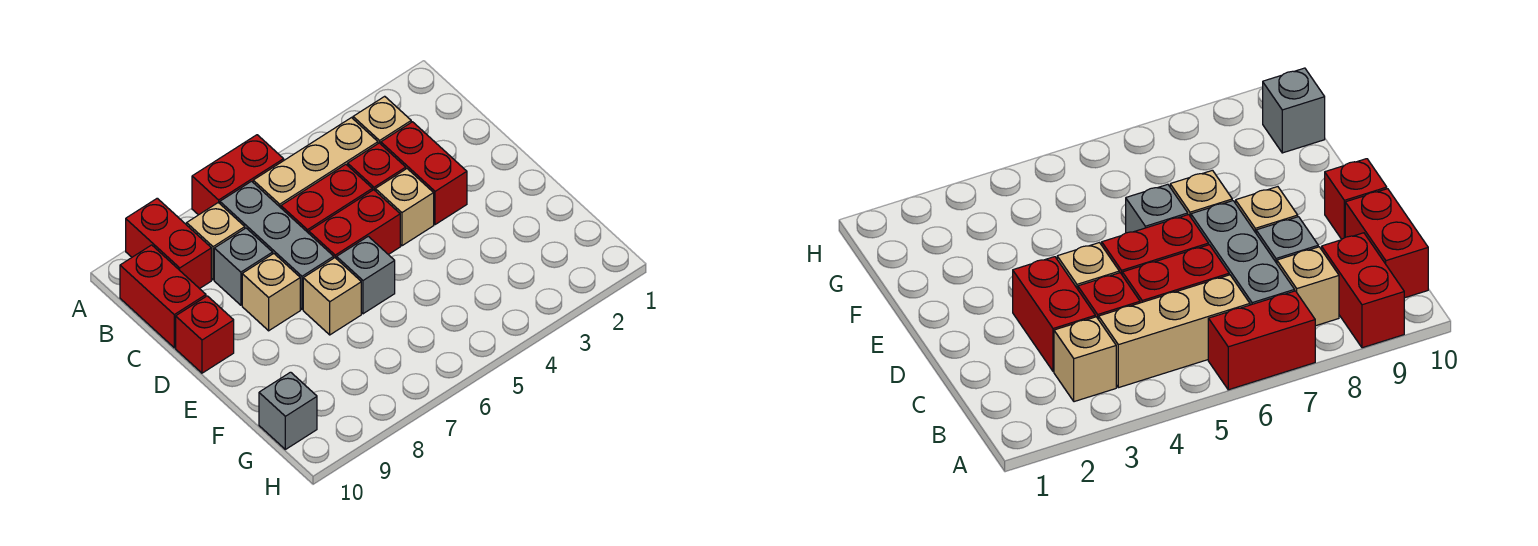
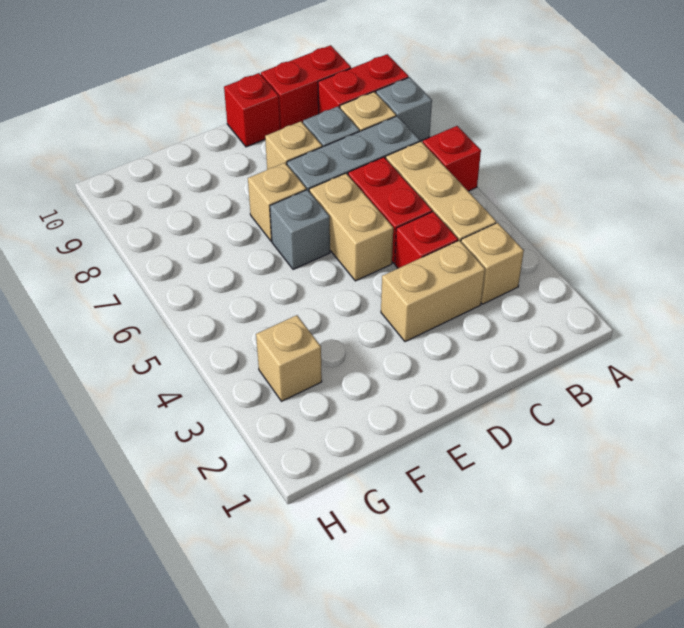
red 1x2 brick [192,135,284,215] -> red 1x1 brick [423,126,481,191]
red 1x2 brick [381,122,467,225] -> tan 1x2 brick [381,240,485,342]
tan 1x1 brick [375,169,434,246] -> tan 1x1 brick moved to [256,315,322,401]
red 1x2 brick [309,190,400,259] -> tan 1x2 brick [309,173,393,281]
grey 1x1 brick [259,372,317,449] -> grey 1x1 brick moved to [376,77,432,141]

